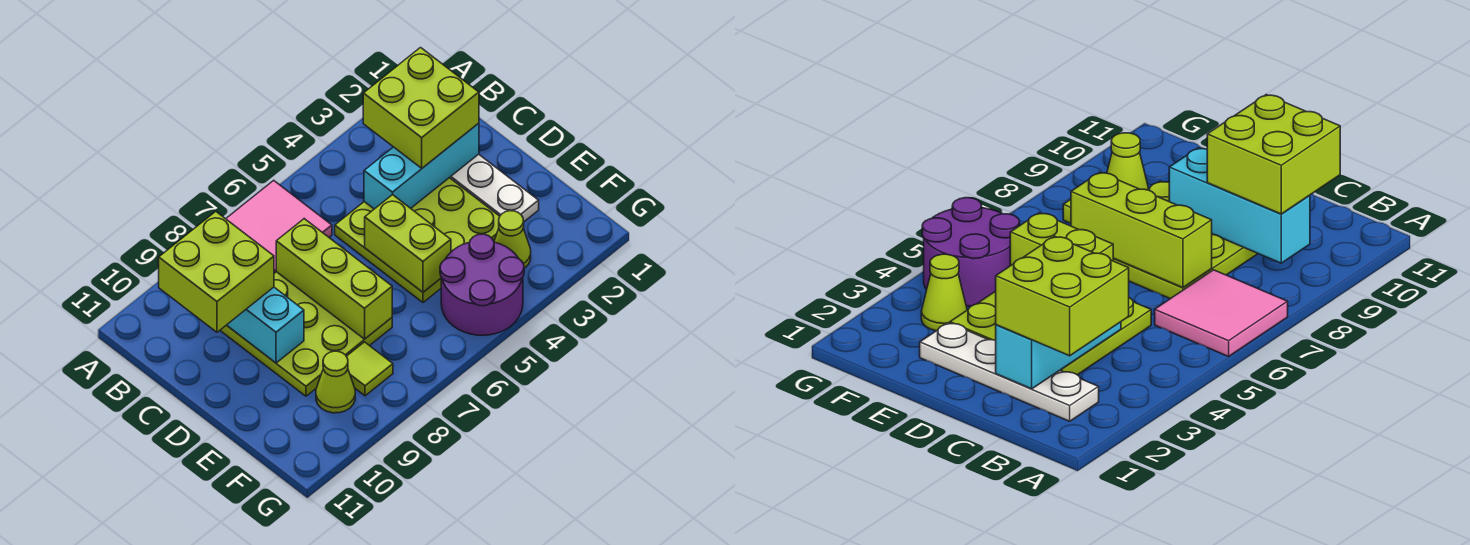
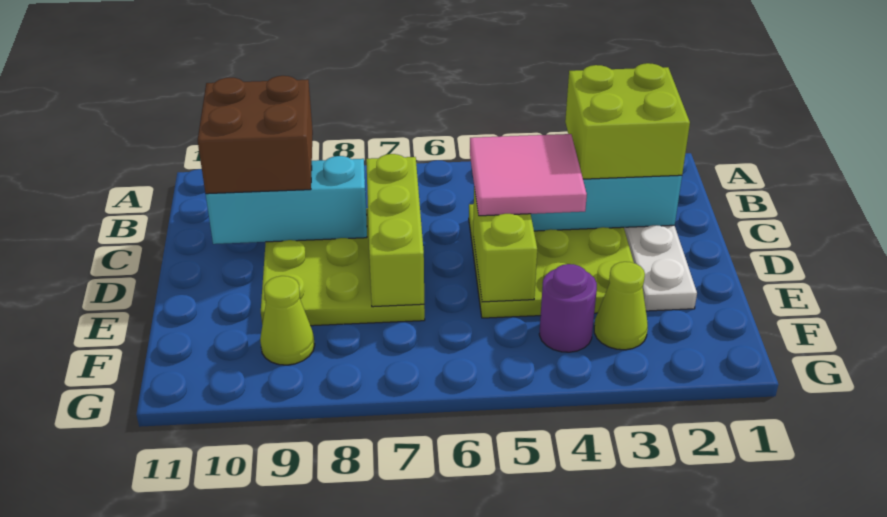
pink 2x2 tile [226,180,332,273] -> pink 2x2 tile moved to [470,134,587,216]
cyan 1x3 brick [227,287,304,363] -> cyan 1x3 brick turned to [206,156,367,244]
lime 2x2 brick [159,212,274,332] -> brown 2x2 brick [198,76,313,194]
purple 2x2 round brick [440,234,524,335] -> purple 1x1 round brick [539,264,597,352]
lime 1x1 tile [346,342,393,396] -> none

